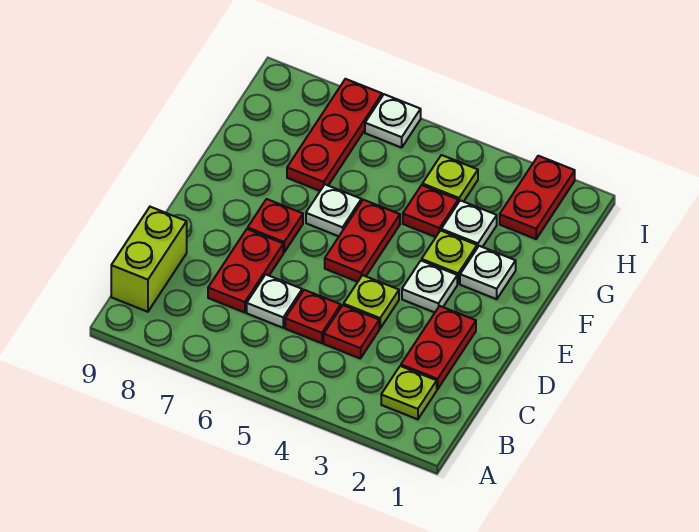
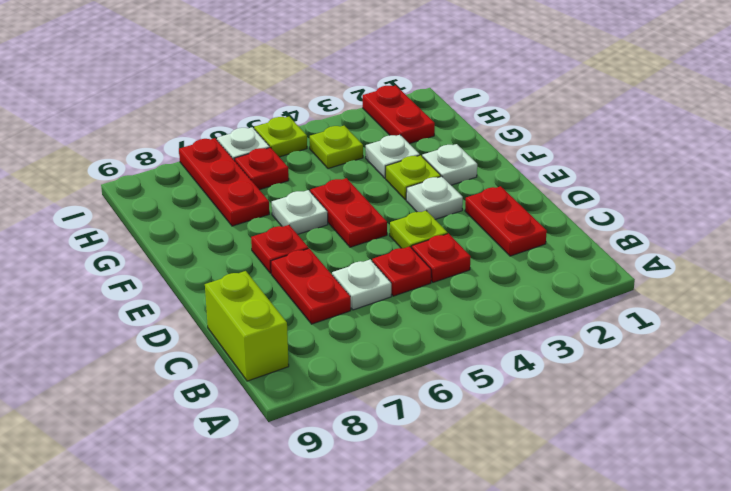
lime 1x1 plate [381,366,437,419] -> lime 1x1 plate moved to [254,117,307,157]
red 1x1 plate [403,185,458,237] -> red 1x1 plate moved to [235,148,289,190]

